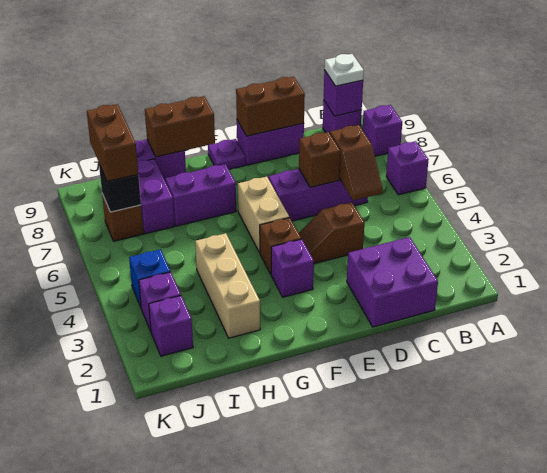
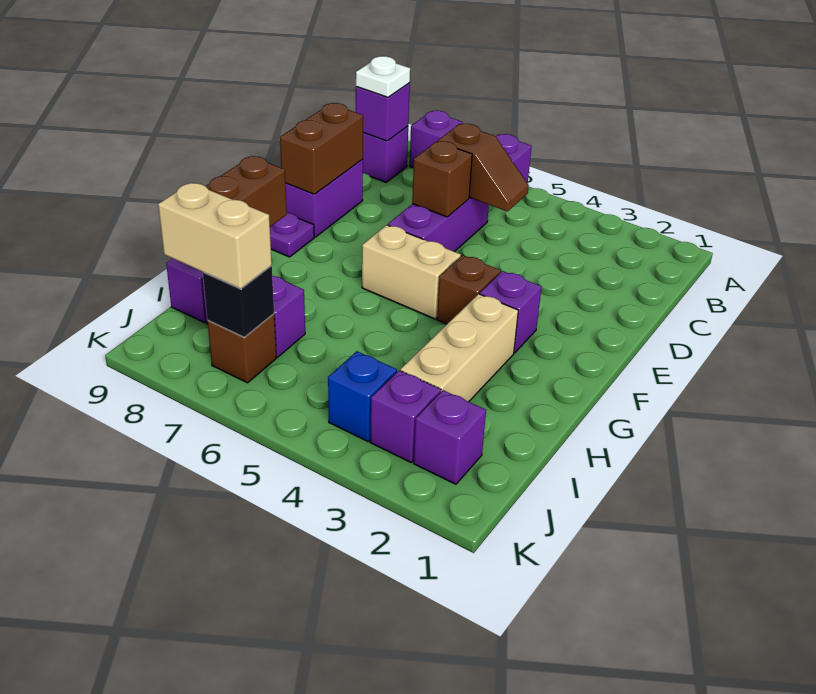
purple 2x2 brick [347,237,438,327] -> none
brown 1x2 slope [299,202,364,264] -> none
purple 1x2 brick [165,164,236,226] -> none
tan 1x3 brick [195,233,260,338] -> tan 1x3 brick turned to [400,294,518,402]
brown 1x2 brick [87,104,138,182] -> tan 1x2 brick [158,183,272,289]

